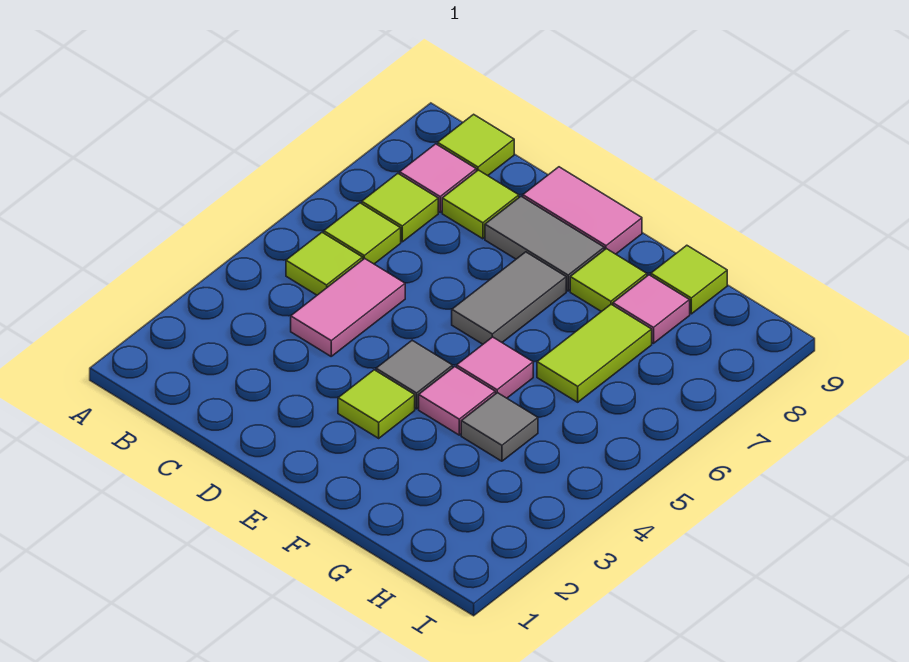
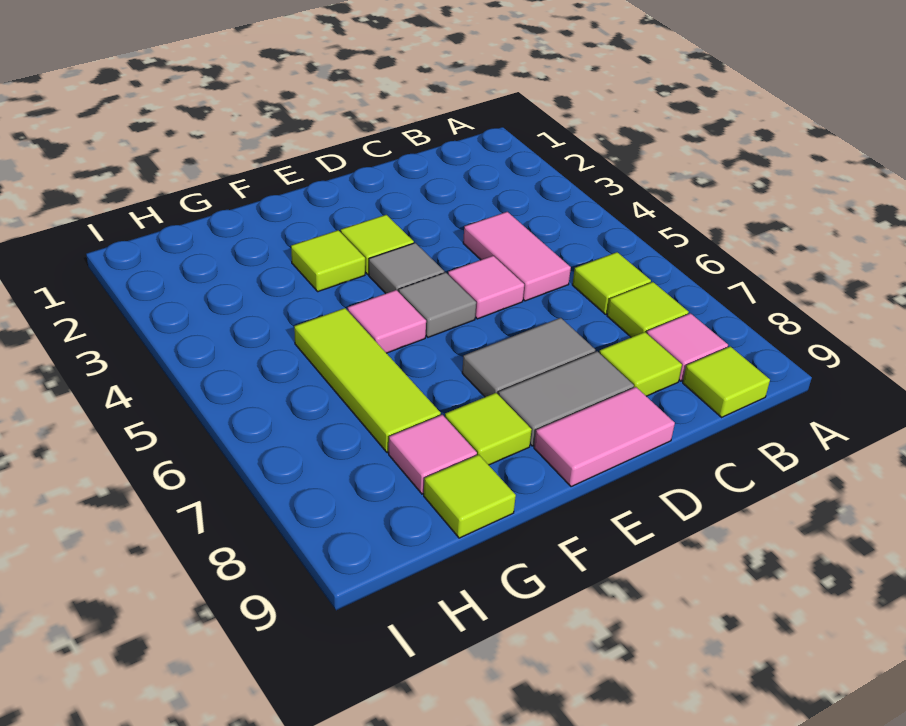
lime 1x1 tile [286,232,363,295] -> lime 1x1 tile moved to [291,230,365,292]
grey 1x2 tile [452,252,566,344] -> grey 1x2 tile turned to [462,318,595,397]
pink 1x1 tile [419,367,495,435] -> pink 1x1 tile moved to [448,256,524,319]
grey 1x1 tile [461,393,538,461] -> grey 1x1 tile moved to [399,272,476,337]
lime 1x2 tile [537,304,652,402] -> lime 1x3 tile [294,308,441,453]

